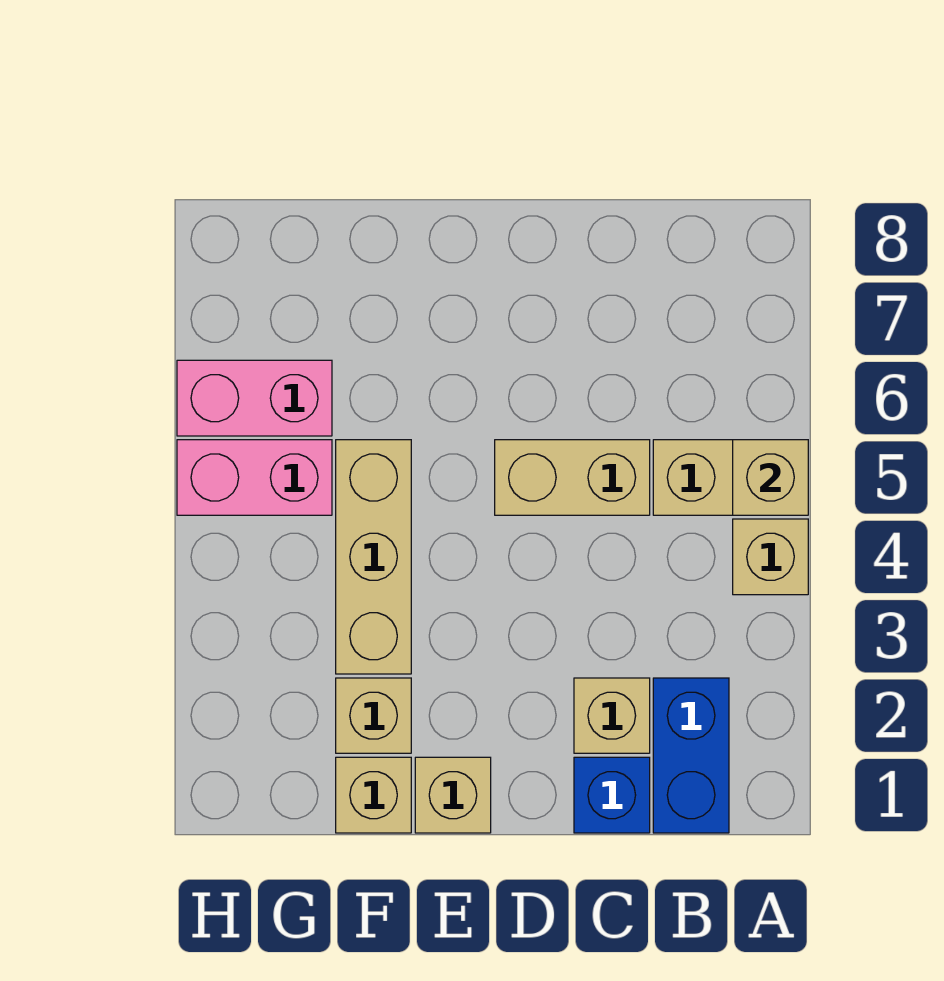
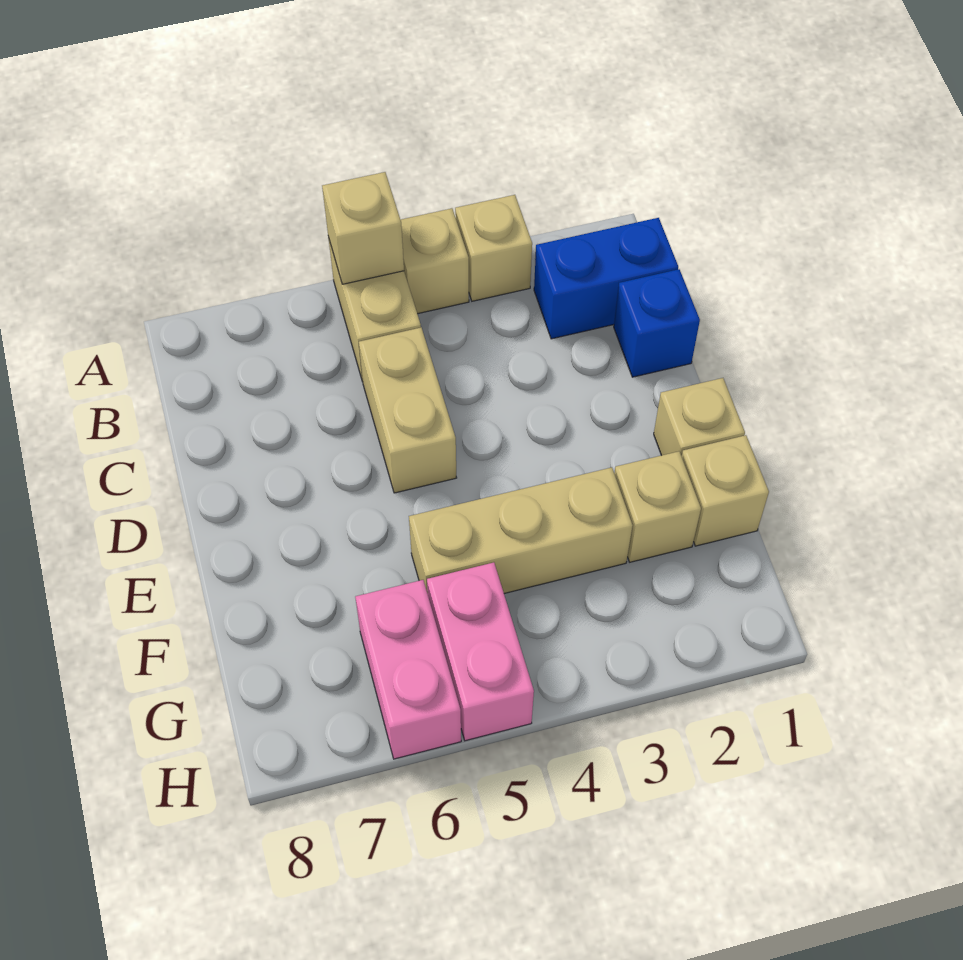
tan 1x1 brick [574,678,650,753] -> tan 1x1 brick moved to [455,195,532,301]

